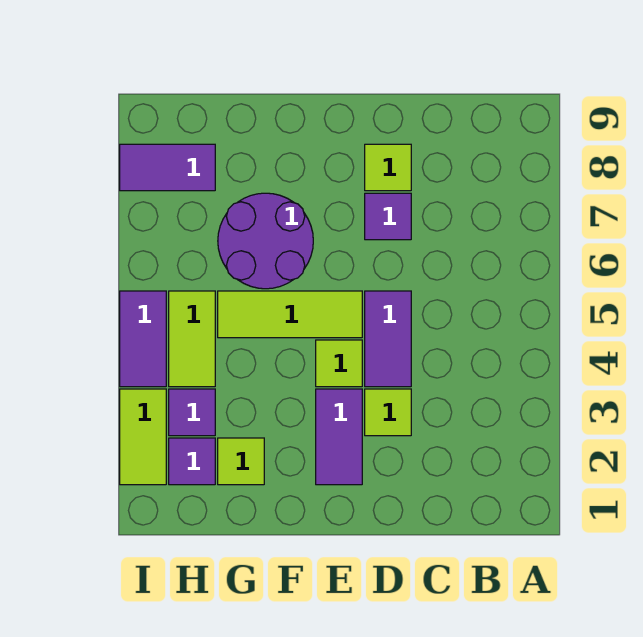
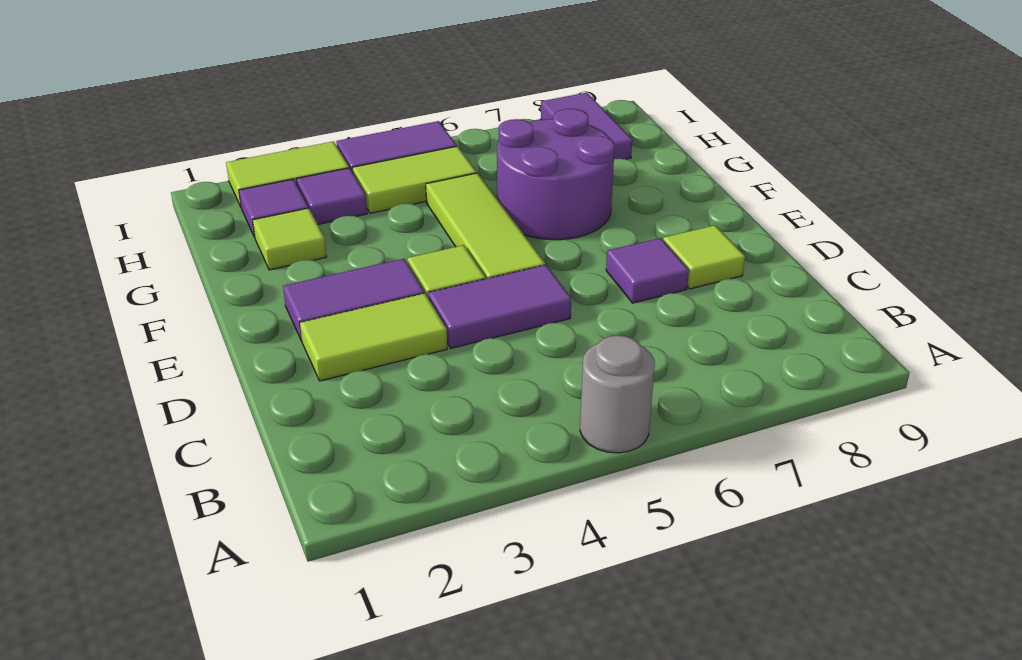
none -> grey 1x1 round brick [580,335,655,453]
lime 1x1 tile [365,389,411,436] -> lime 1x2 tile [300,293,447,381]

